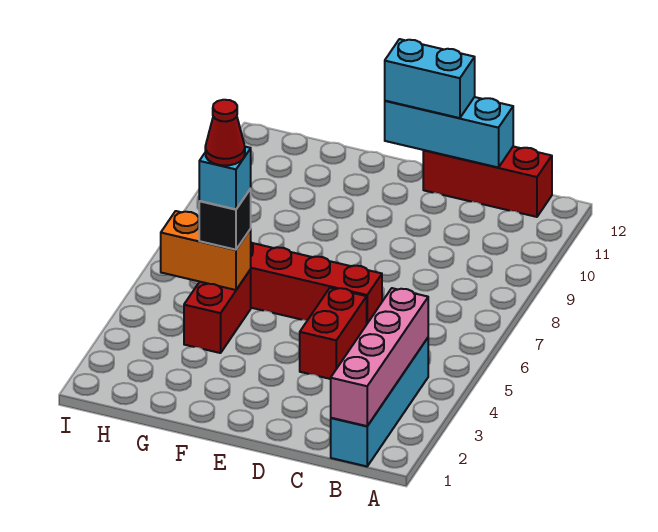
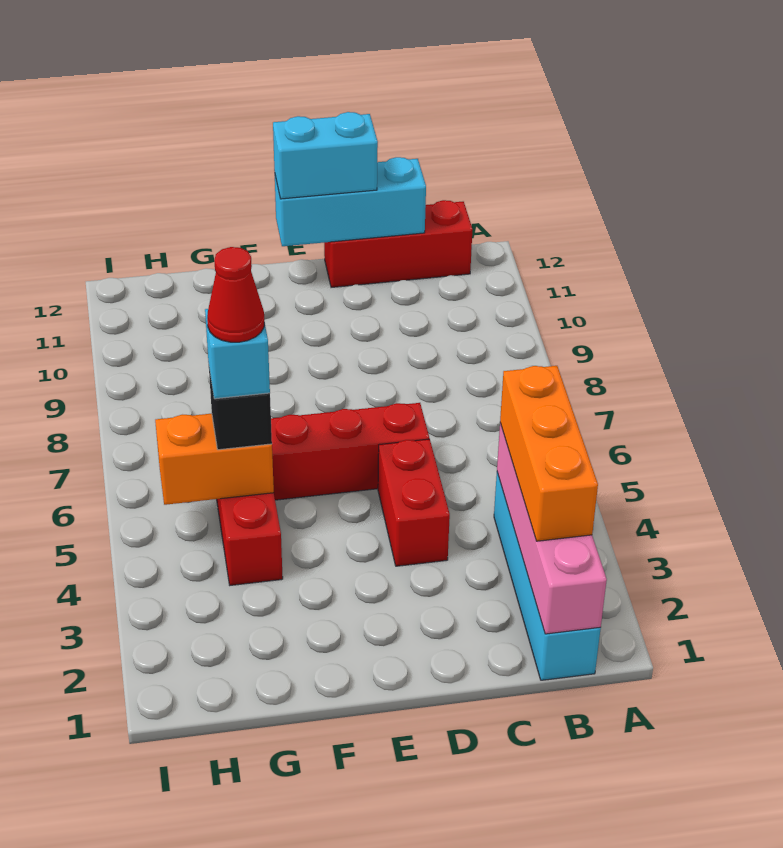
none -> orange 1x3 brick [500,366,598,541]

